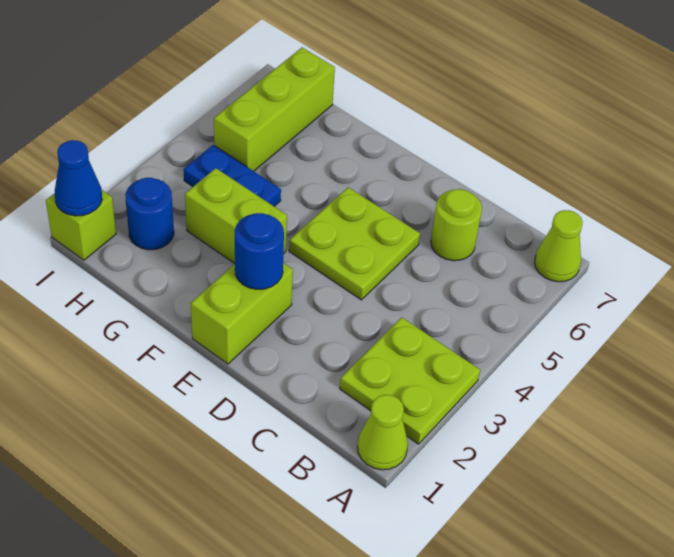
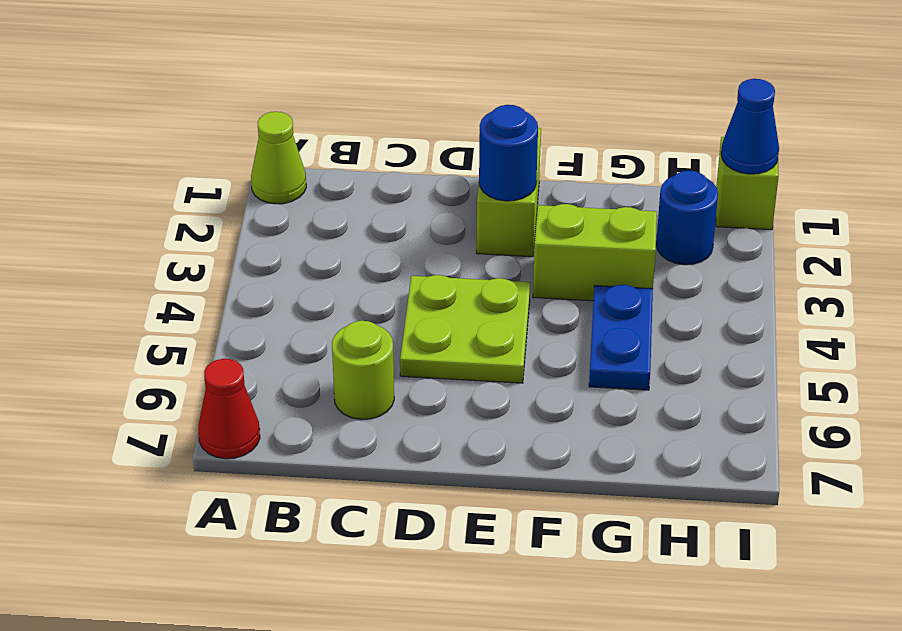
lime 2x2 plate [340,317,480,444] -> none
lime 1x1 cone [535,210,583,282] -> red 1x1 cone [198,359,260,459]
blue 1x2 plate [183,145,281,206] -> blue 1x2 plate turned to [589,285,653,390]
lime 1x3 brick [214,47,335,171] -> none

